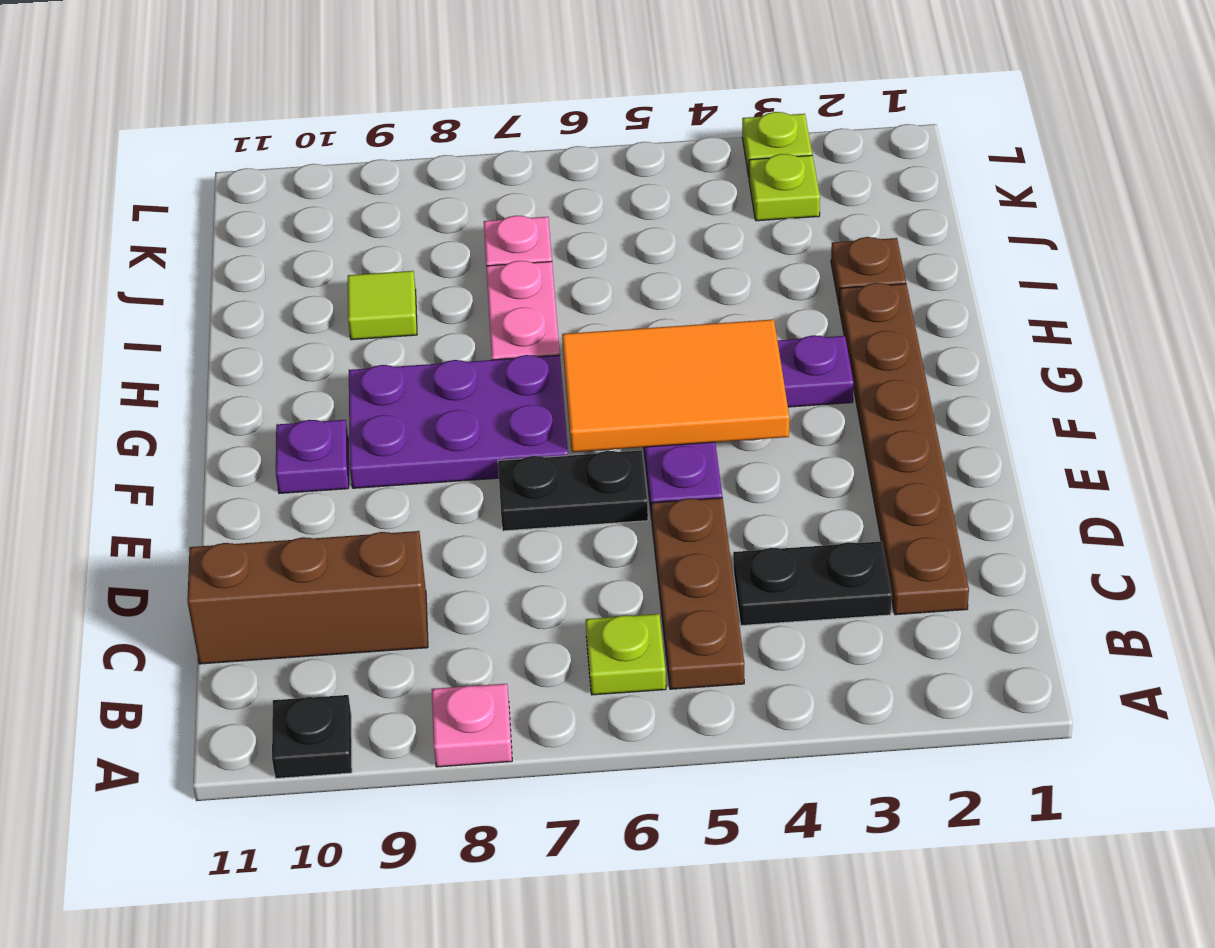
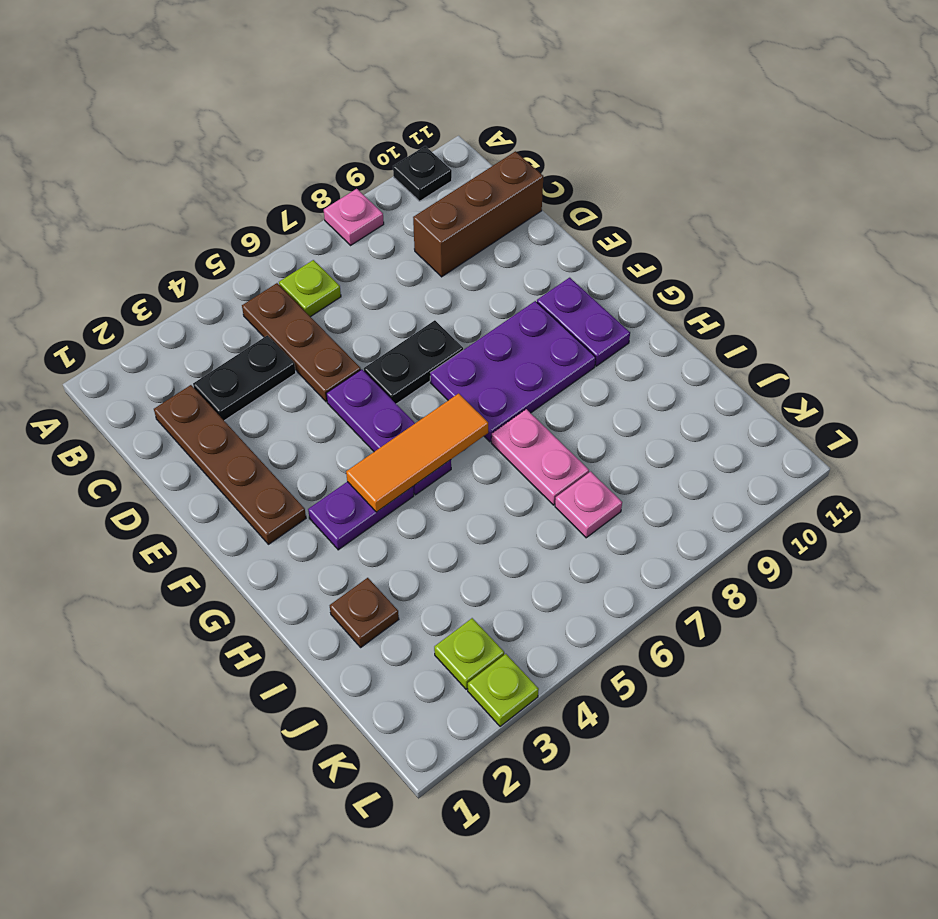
brown 1x6 plate [839,283,969,615] -> brown 1x4 plate [154,385,306,544]
orange 2x3 tile [562,319,789,452] -> orange 1x3 tile [346,393,488,512]
purple 1x1 plate [276,420,349,493] -> purple 1x2 plate [537,278,630,366]
lime 1x1 tile [348,271,417,340] -> none

